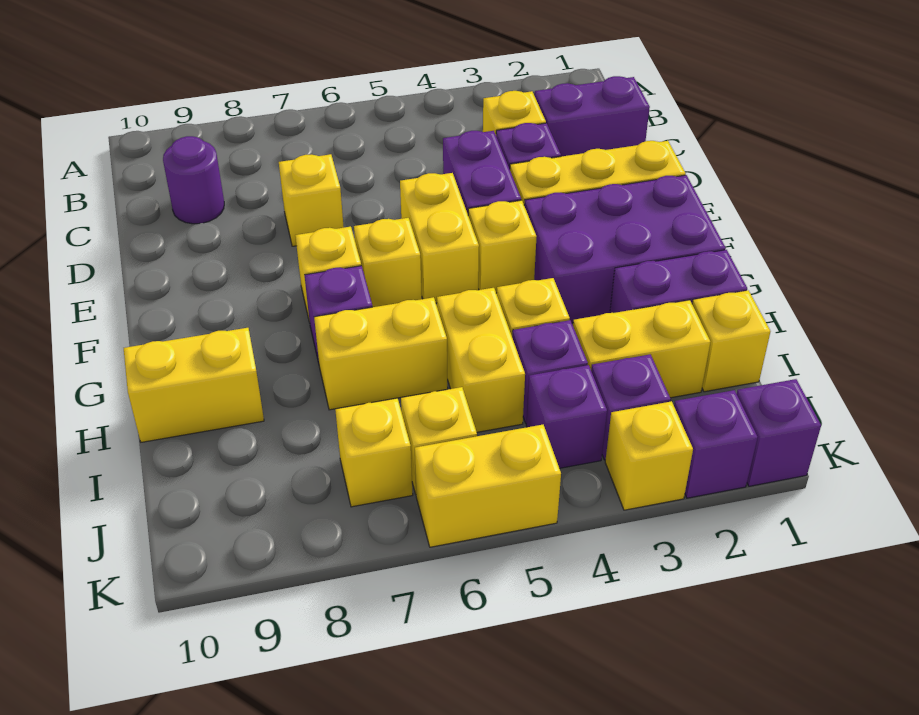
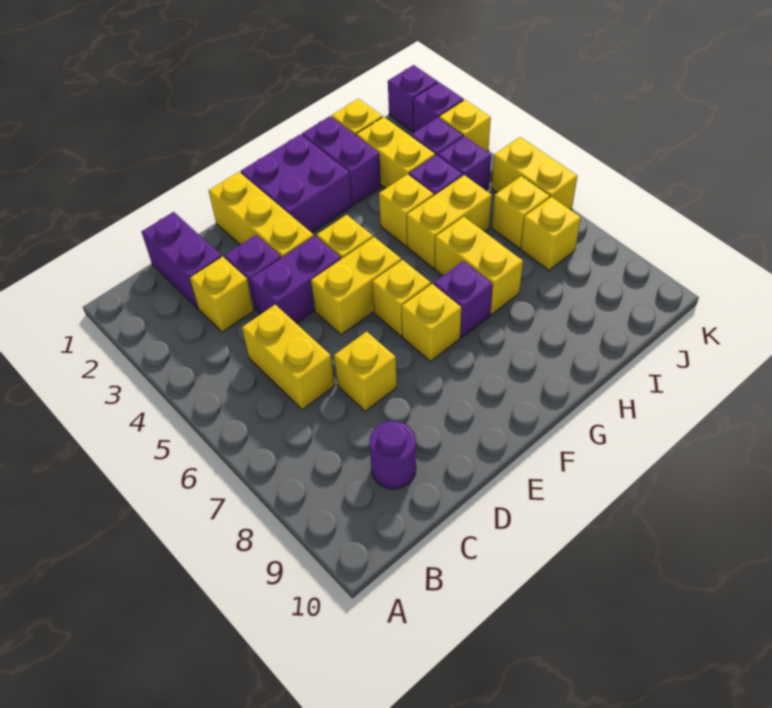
purple 2x3 brick [524,175,726,323] -> purple 2x2 brick [241,134,352,233]
yellow 1x2 brick [124,328,264,442] -> yellow 1x2 brick moved to [242,305,335,410]

